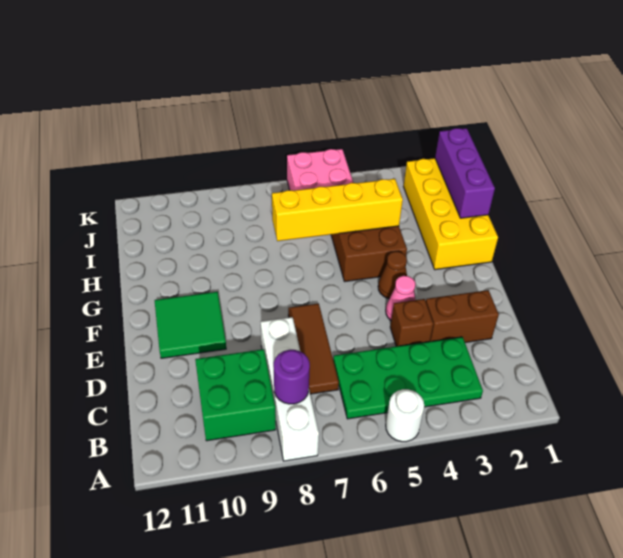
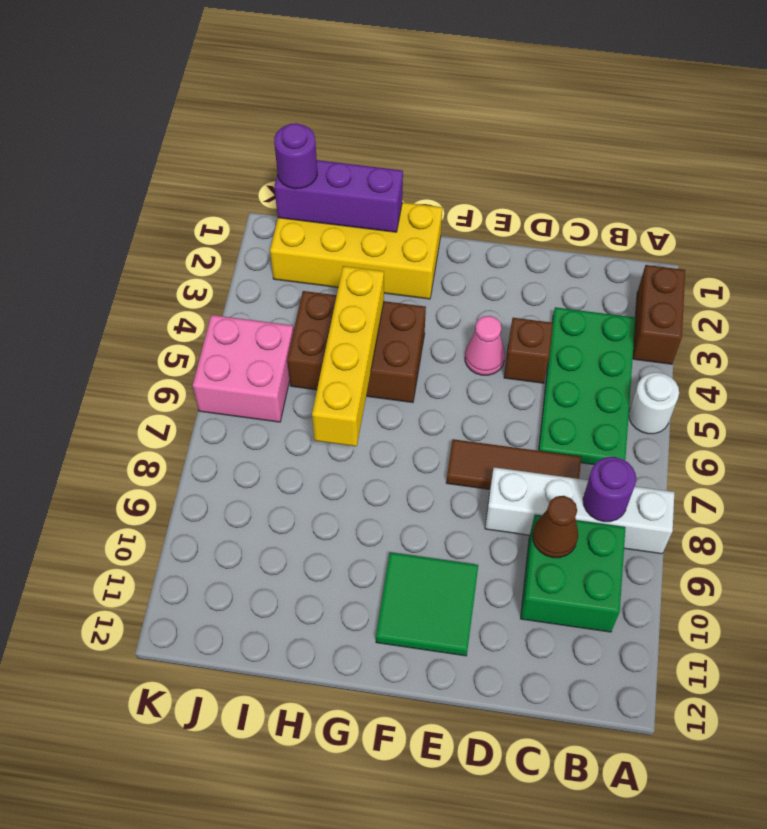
brown 1x2 brick [426,290,499,343] -> brown 1x2 brick moved to [633,265,685,364]
brown 1x1 cone [378,252,407,299] -> brown 1x1 cone moved to [533,496,578,558]
none -> purple 1x1 round brick [274,123,317,189]

